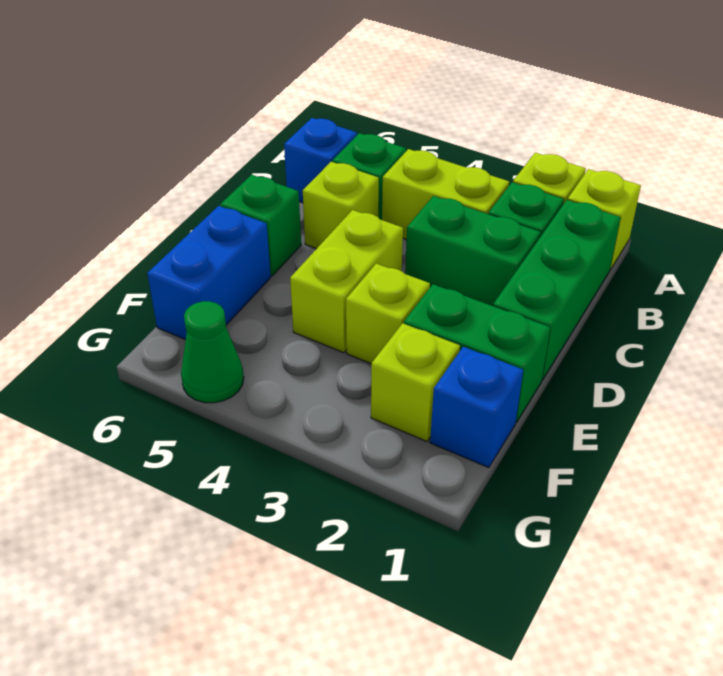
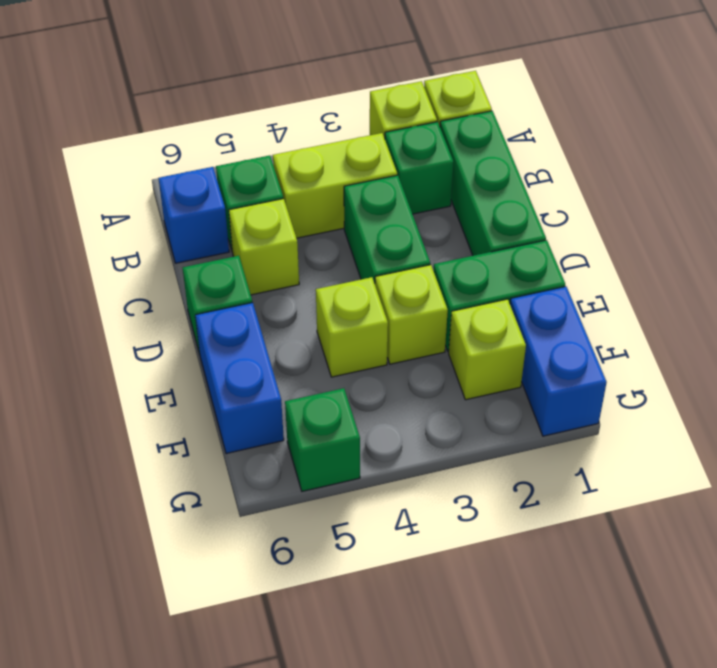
green 1x2 brick [405,196,541,306] -> green 1x2 brick turned to [344,175,430,284]
lime 1x2 brick [290,210,403,353] -> lime 1x1 brick [316,277,388,377]
blue 1x1 brick [430,347,523,468] -> blue 1x2 brick [510,287,607,436]
green 1x1 cone [181,301,244,403] -> green 1x1 brick [285,388,360,491]

